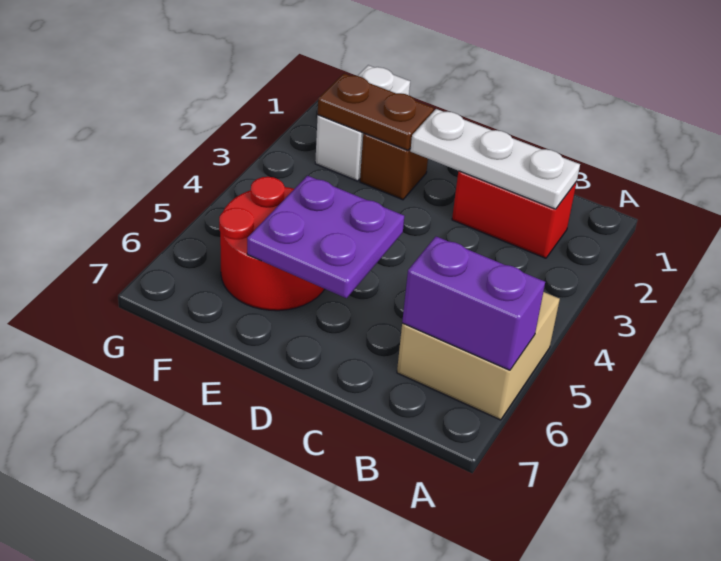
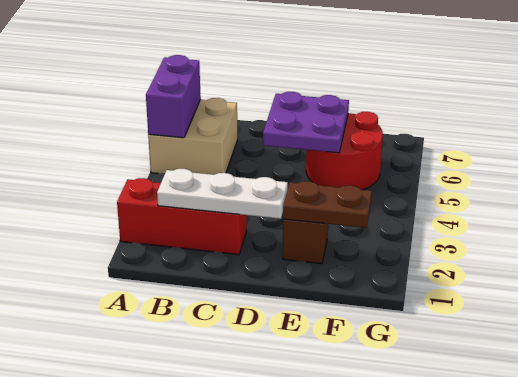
purple 1x2 brick [402,236,545,370] -> purple 1x2 brick turned to [146,55,201,138]
red 1x2 brick [452,171,577,258] -> red 1x3 brick [117,178,247,255]
white 1x2 brick [315,65,410,181] -> none

